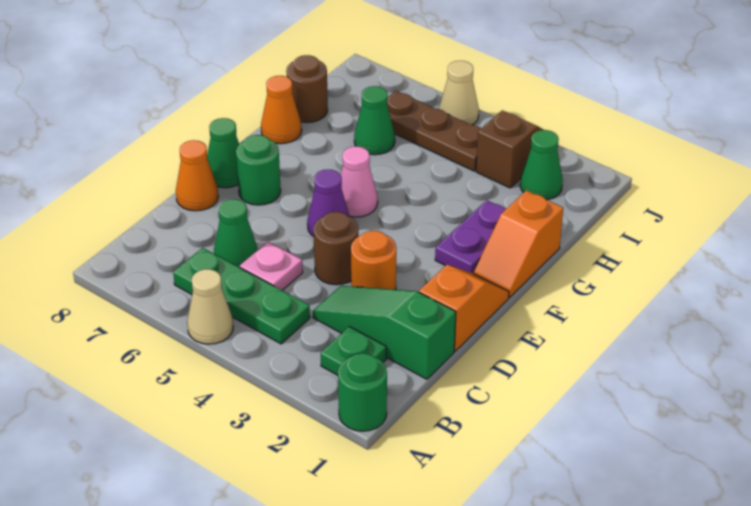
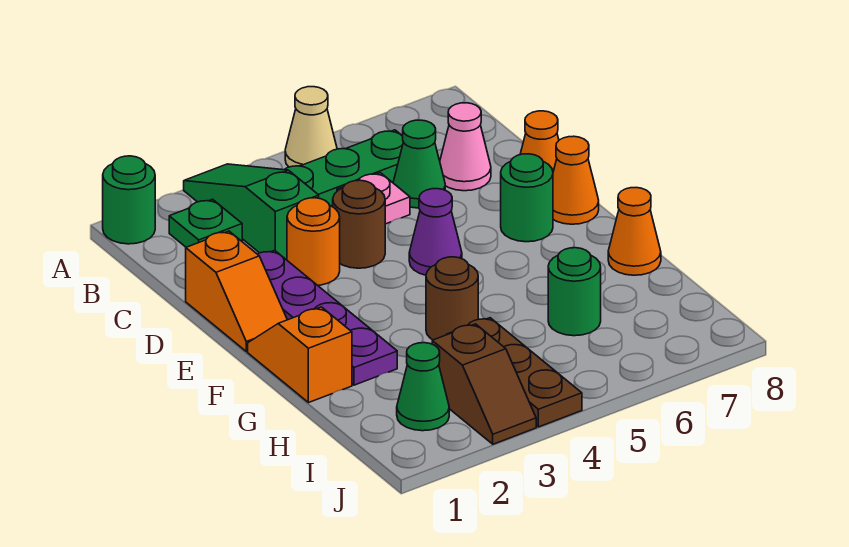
green 1x3 slope [313,286,456,379] -> green 1x3 slope turned to [184,164,319,260]
green 1x1 cone [207,118,239,188] -> orange 1x1 cone [553,136,599,224]
purple 1x2 plate [435,200,506,273] -> purple 1x4 plate [258,250,397,385]
pink 1x1 cone [341,146,378,217] -> pink 1x1 cone moved to [440,103,491,191]
green 1x1 cone [354,86,395,155] -> green 1x1 round brick [548,248,601,336]
brown 1x1 round brick [286,55,328,122] -> brown 1x1 round brick moved to [426,257,478,340]
brown 1x3 plate [387,91,481,171] -> brown 1x3 plate turned to [447,318,582,427]
tan 1x1 cone [439,61,479,125] -> none

